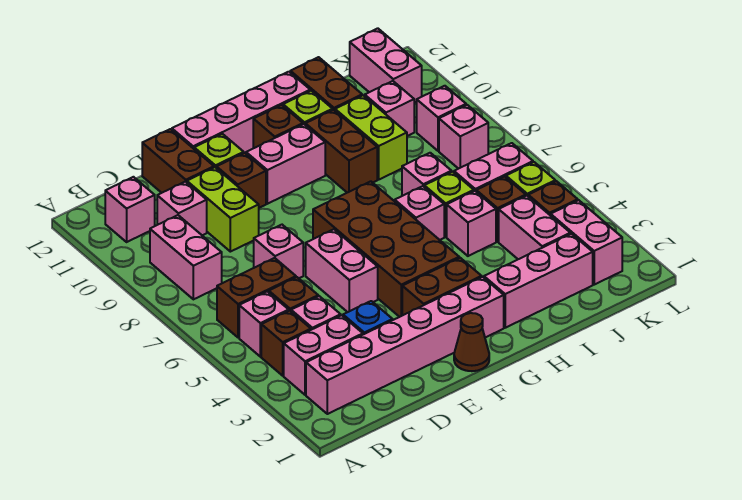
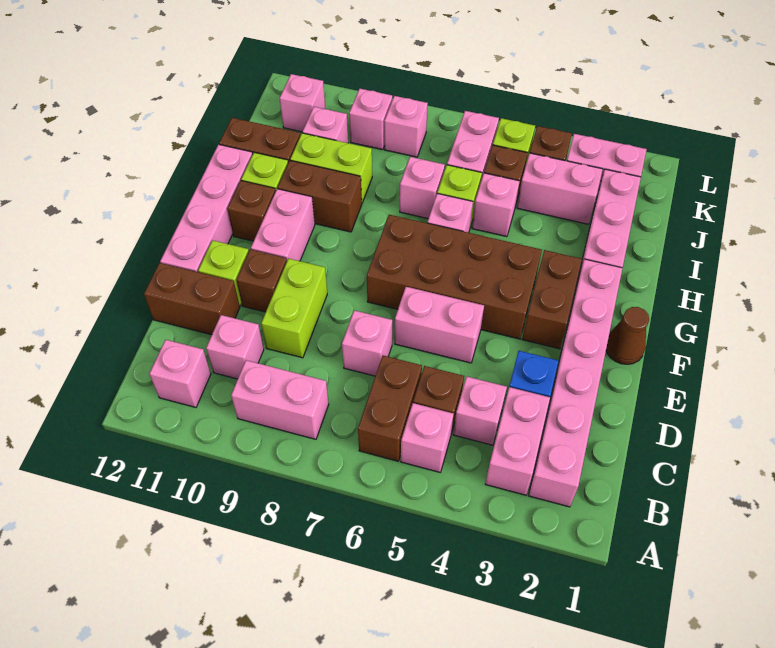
brown 1x1 brick [261,311,311,376] -> none
lime 1x2 brick [187,167,259,252] -> lime 1x2 brick turned to [261,259,327,358]
pink 1x2 brick [350,28,422,103] -> pink 1x1 brick [280,74,325,132]

